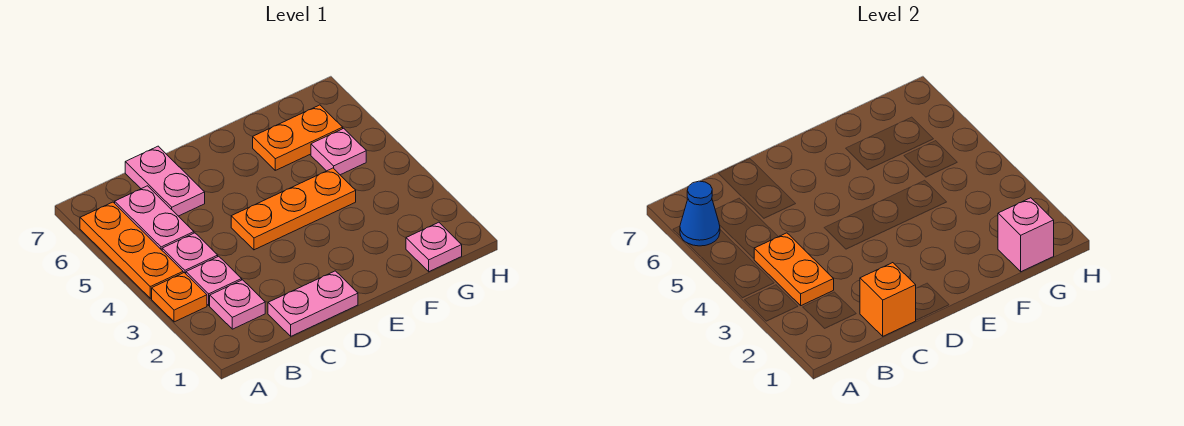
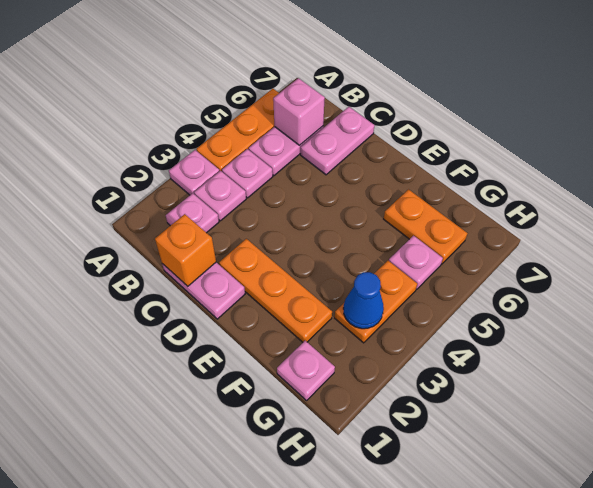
orange 1x1 plate [152,273,207,322] -> pink 1x1 plate [169,150,219,195]
blue 1x1 cone [680,181,720,246] -> blue 1x1 cone moved to [343,272,384,329]
orange 1x2 plate [754,233,834,306] -> orange 1x2 plate moved to [335,261,417,343]
orange 1x3 plate [231,168,356,250] -> orange 1x3 plate moved to [219,239,332,342]
pink 1x1 brick [998,198,1054,272] -> pink 1x1 brick moved to [273,78,325,146]

